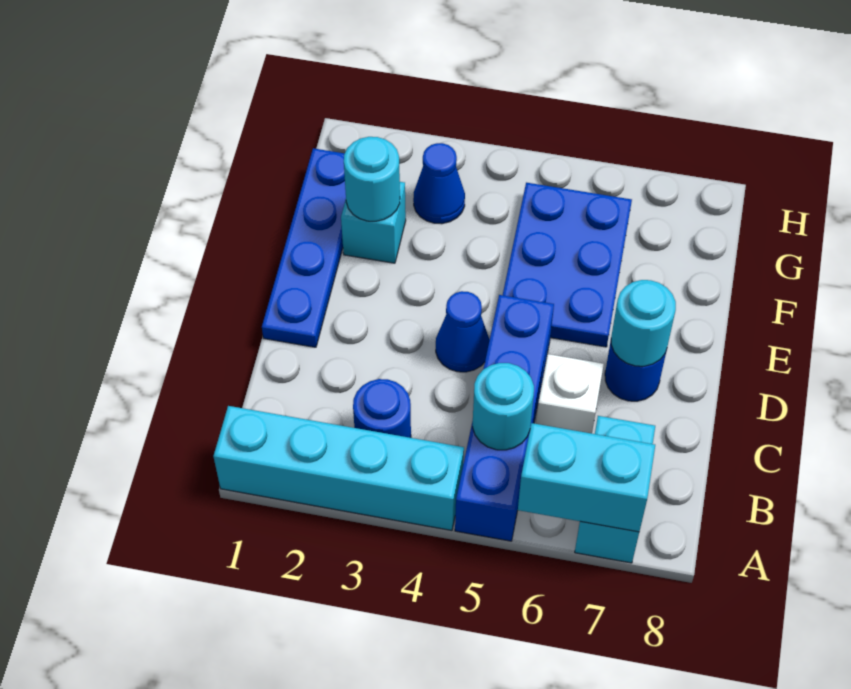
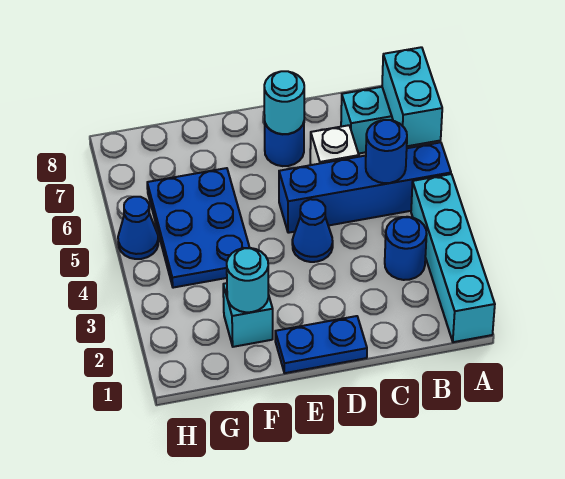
cyan 1x1 round brick [473,363,534,450] -> blue 1x1 round brick [366,120,407,183]
blue 1x4 plate [262,148,346,347] -> blue 1x2 plate [275,316,367,373]
blue 2x3 plate [503,183,632,347] -> blue 2x3 plate turned to [147,168,249,288]
blue 1x1 cone [413,143,465,224] -> blue 1x1 cone moved to [118,197,158,259]

